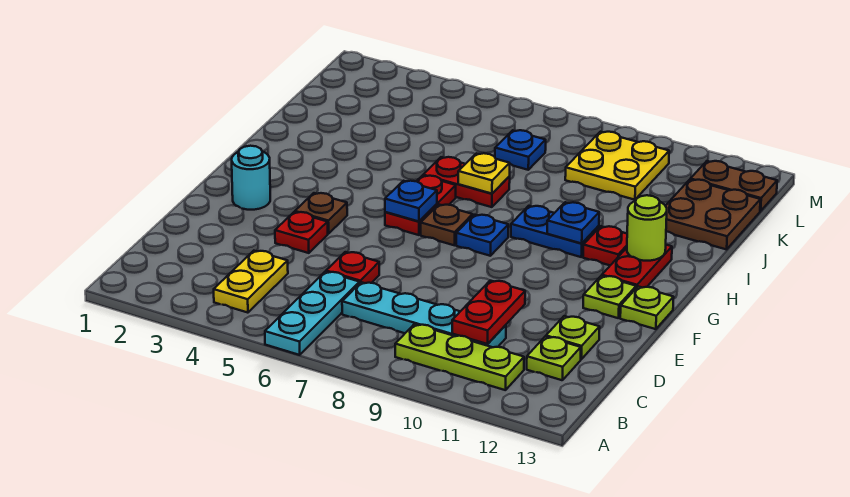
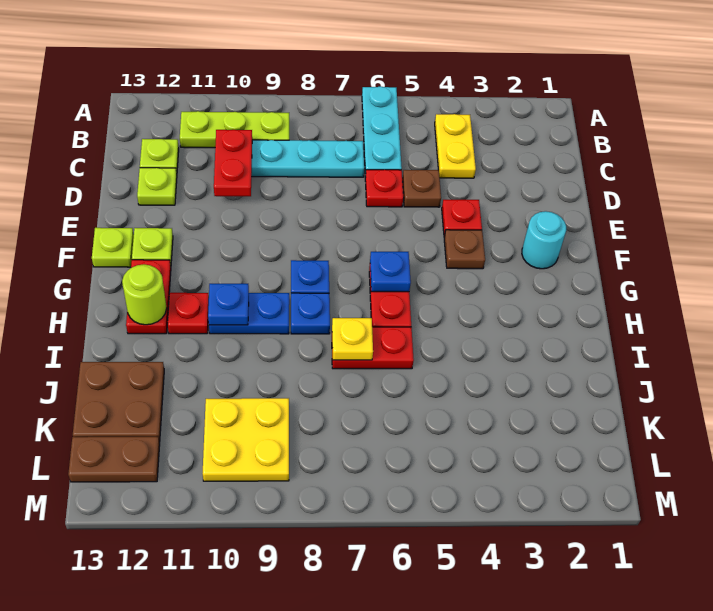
brown 1x1 plate [421,204,473,245] -> brown 1x1 plate moved to [402,170,441,207]
blue 1x1 plate [495,130,546,170] -> blue 1x1 plate moved to [291,293,330,334]

